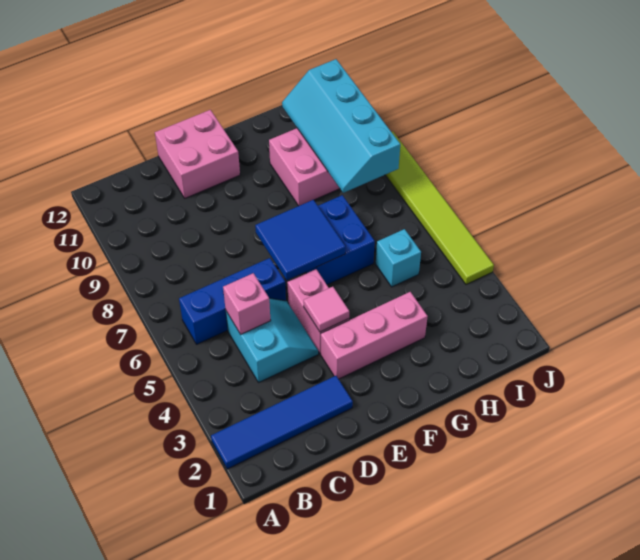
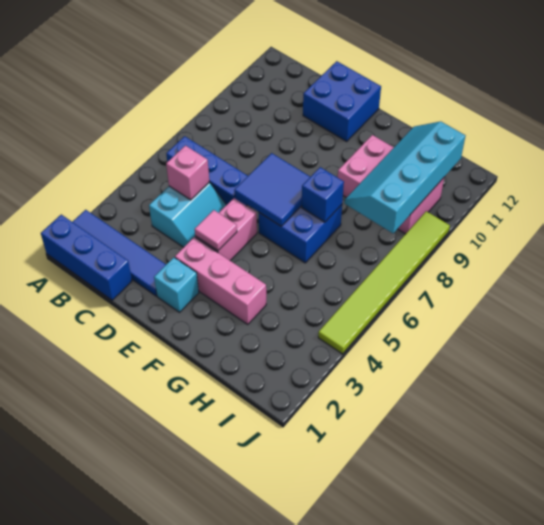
none -> blue 1x3 brick [41,215,132,300]
pink 2x2 brick [155,110,240,198] -> blue 2x2 brick [303,61,381,141]
none -> blue 1x1 brick [302,167,344,222]
cyan 1x1 brick [376,229,421,287] -> cyan 1x1 brick moved to [154,258,199,312]

